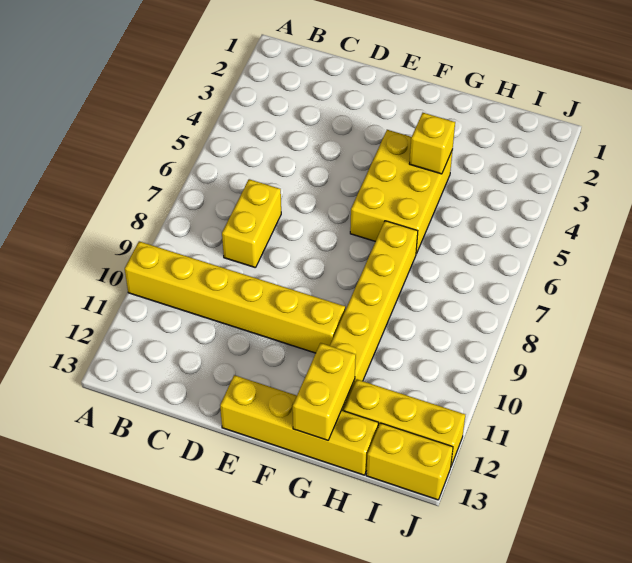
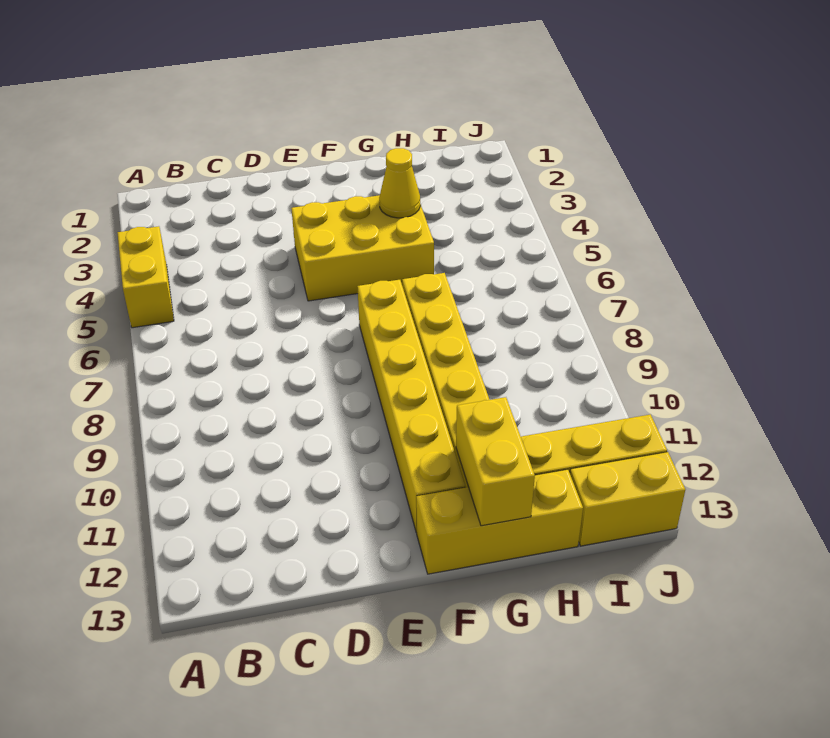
yellow 1x6 brick [125,241,345,353] -> yellow 1x6 brick turned to [357,280,465,532]
yellow 1x2 brick [222,179,281,268] -> yellow 1x2 brick moved to [118,226,174,328]
yellow 1x4 brick [220,375,378,475] -> yellow 1x3 brick [416,469,583,574]
yellow 2x3 brick [350,130,453,254] -> yellow 2x3 brick turned to [291,195,434,301]
yellow 1x1 brick [409,113,455,174] -> yellow 1x1 cone [379,148,420,218]

